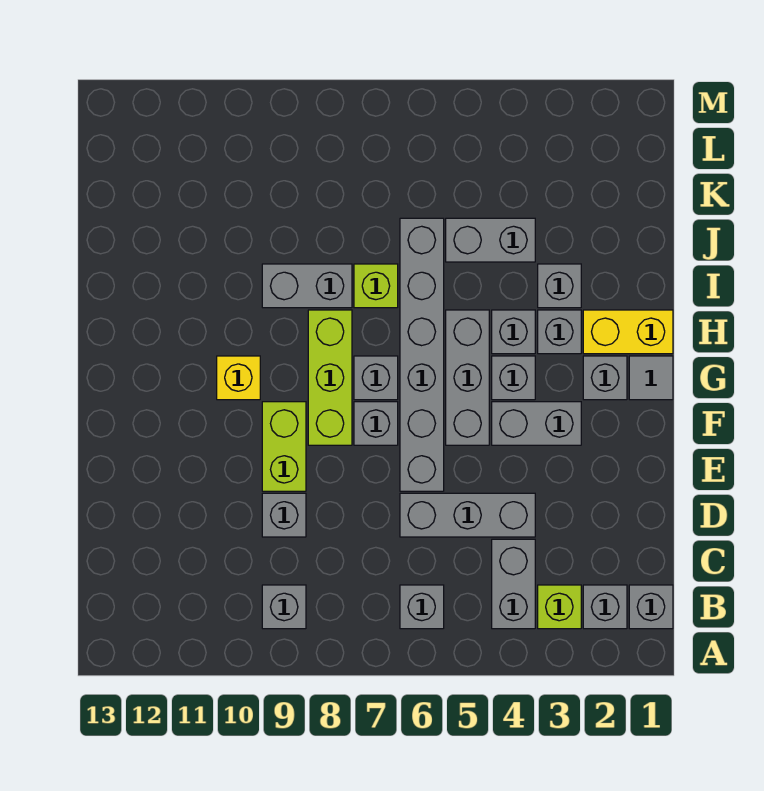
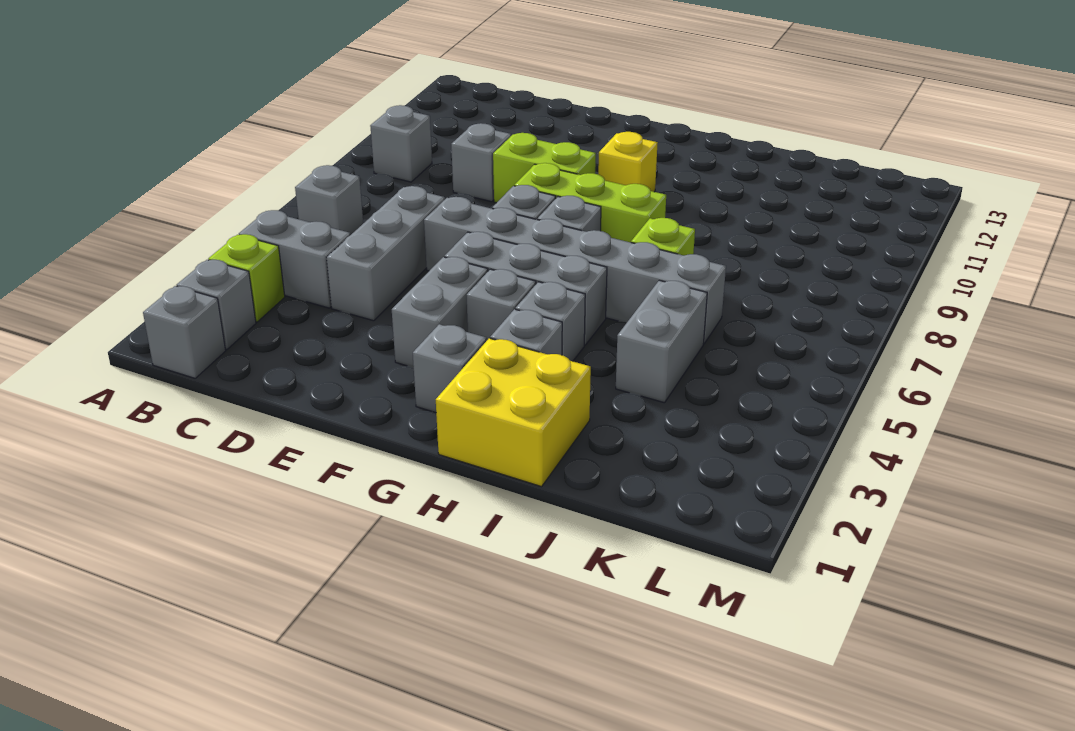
grey 1x1 tile [629,356,673,400] -> none
yellow 1x2 brick [583,310,673,354] -> yellow 2x2 brick [436,338,591,487]
grey 1x1 brick [538,264,581,308] -> none
grey 1x2 brick [262,264,352,308] -> none

